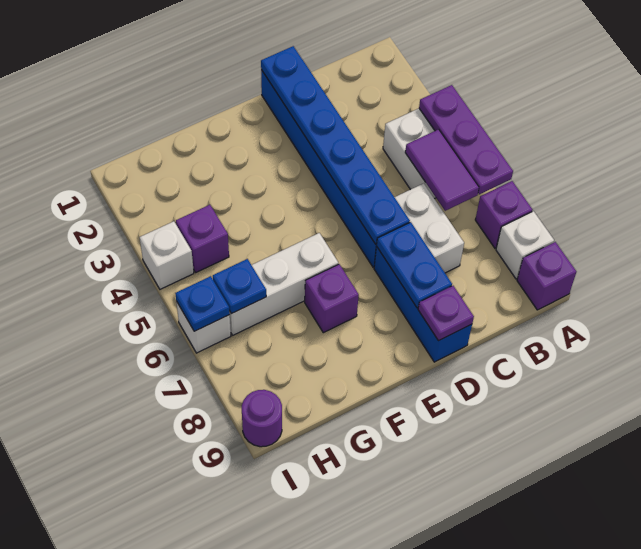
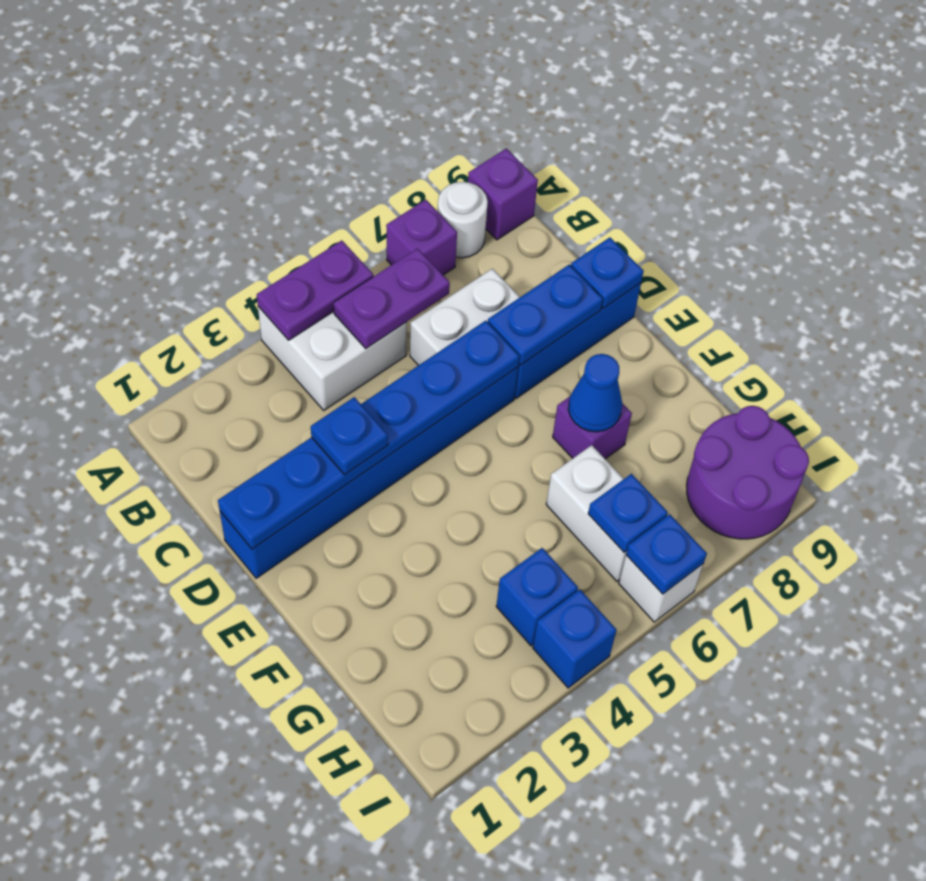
purple 1x3 plate [419,85,513,194] -> purple 1x2 plate [257,240,373,340]
white 1x1 brick [496,211,554,279] -> white 1x1 round brick [438,182,488,258]
purple 1x2 tile [405,129,479,211] -> purple 1x2 plate [334,249,450,348]
none -> blue 1x1 plate [311,397,388,475]
purple 1x1 plate [418,286,474,341] -> blue 1x1 plate [571,237,644,308]
white 1x3 brick [229,233,338,335] -> white 1x2 brick [546,445,627,581]
none -> blue 1x1 cone [568,354,622,432]
purple 1x1 brick [176,205,229,272] -> blue 1x1 brick [496,548,578,646]
white 1x1 brick [140,221,194,289] -> blue 1x1 brick [533,590,617,688]
purple 1x1 round brick [242,390,282,447] -> purple 2x2 round brick [686,406,809,539]

